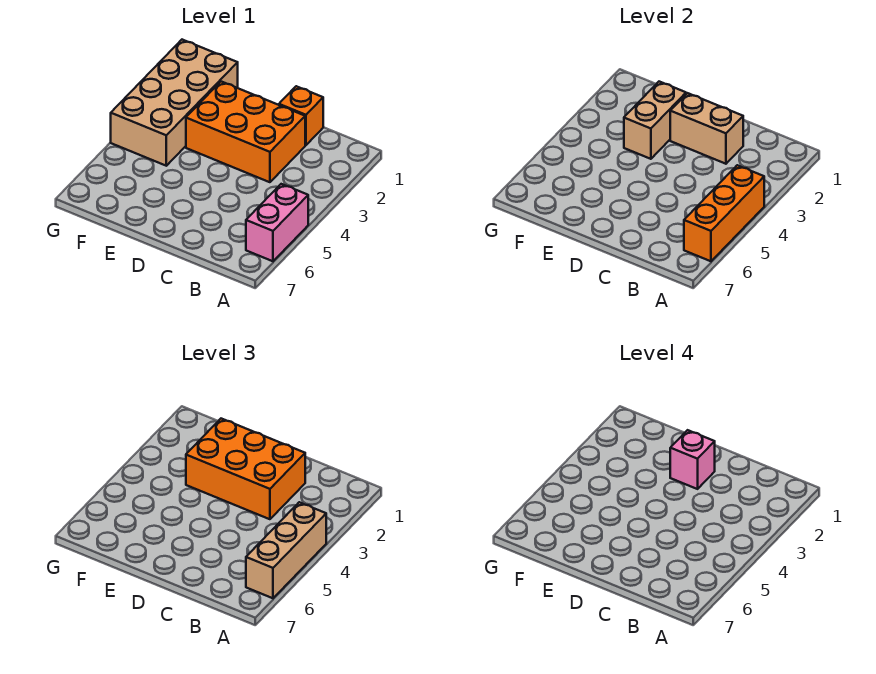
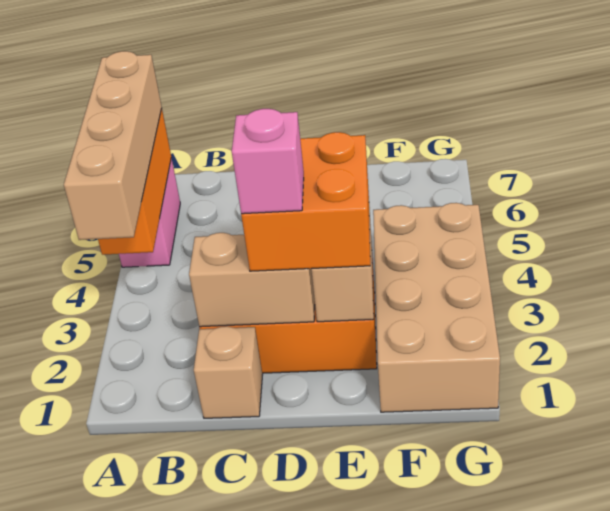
tan 1x3 brick [246,502,326,598] -> tan 1x4 brick [64,51,162,240]
orange 1x1 brick [279,86,323,145] -> tan 1x1 brick [194,326,262,418]
orange 2x3 brick [186,419,305,519] -> orange 2x2 brick [241,132,370,271]

